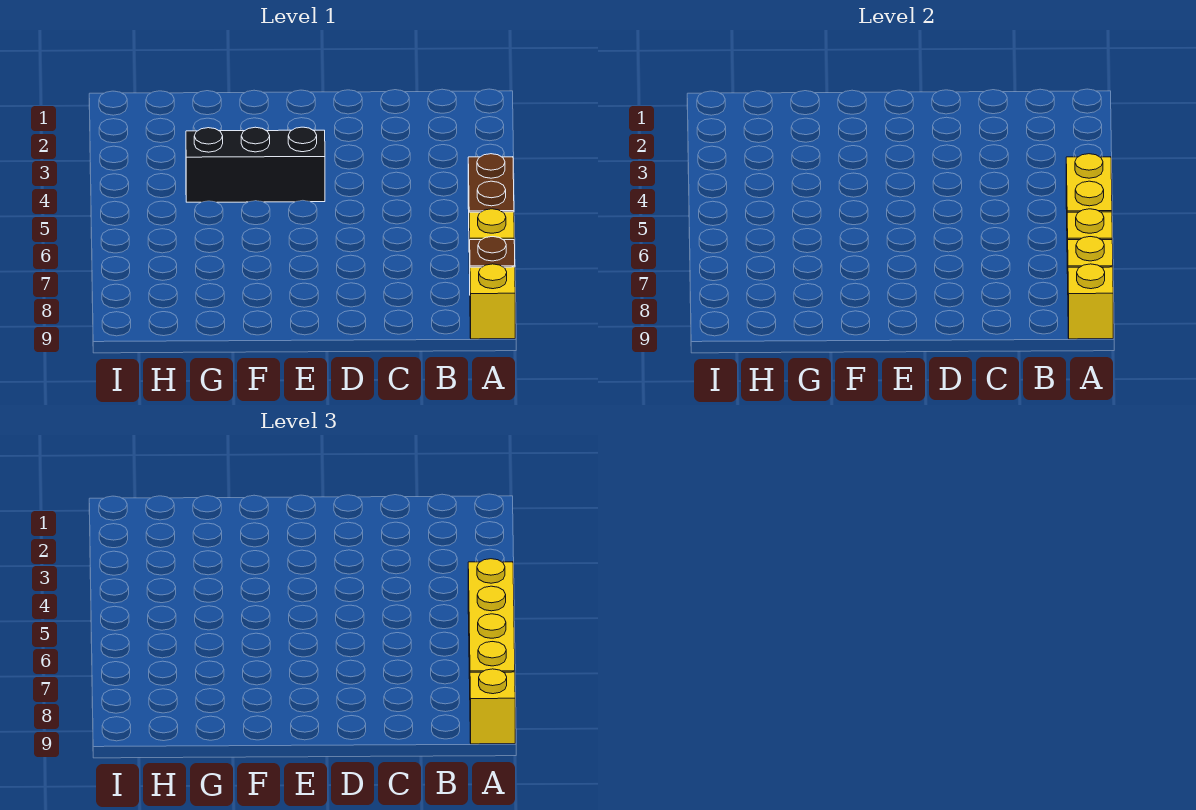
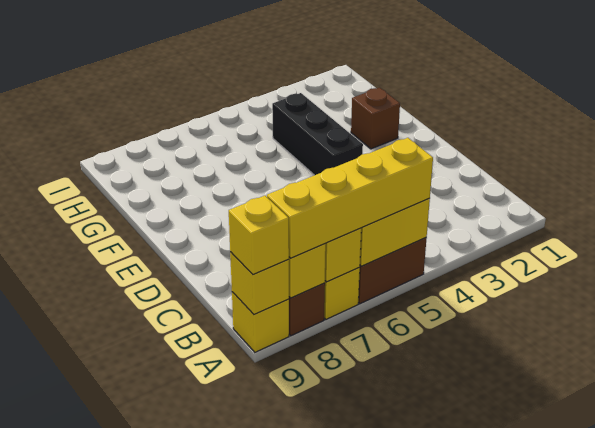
none -> brown 1x1 brick [351,88,400,149]

